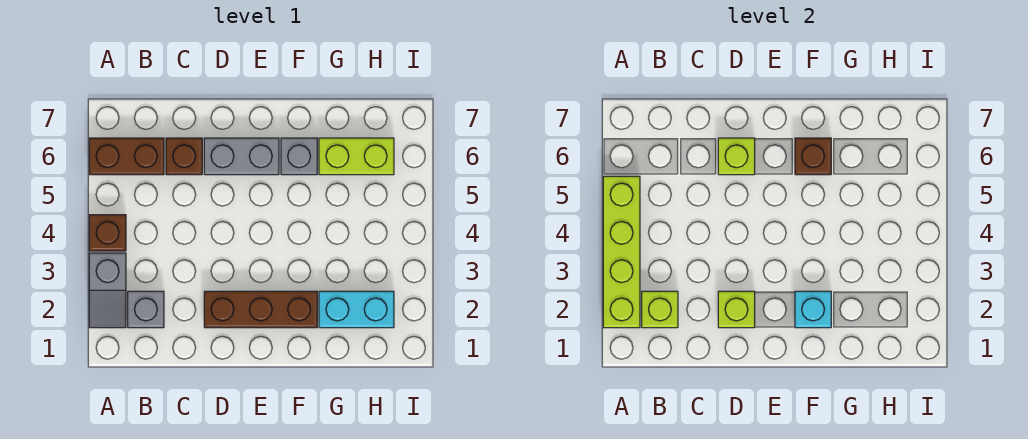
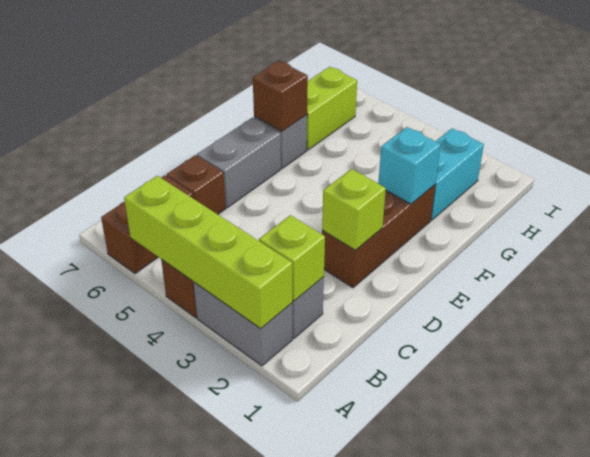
grey 1x2 slope [89,253,126,328] -> grey 1x2 brick [193,282,292,366]
lime 1x1 brick [718,138,755,175] -> none

